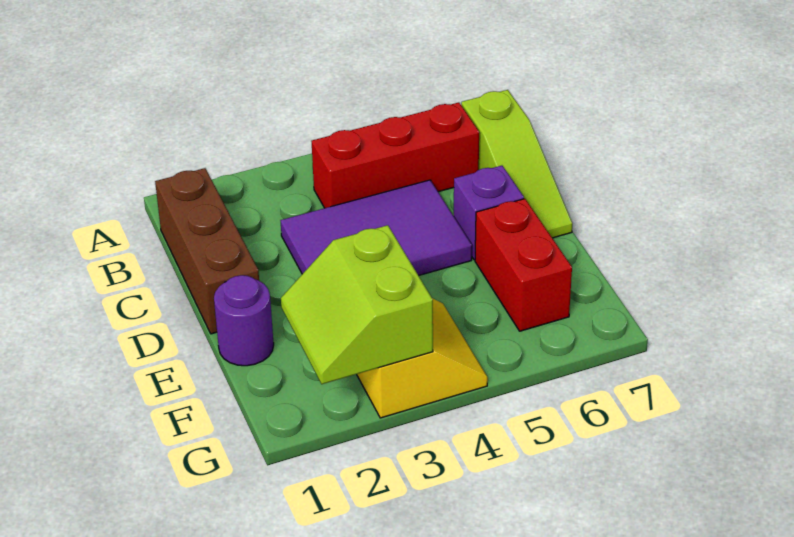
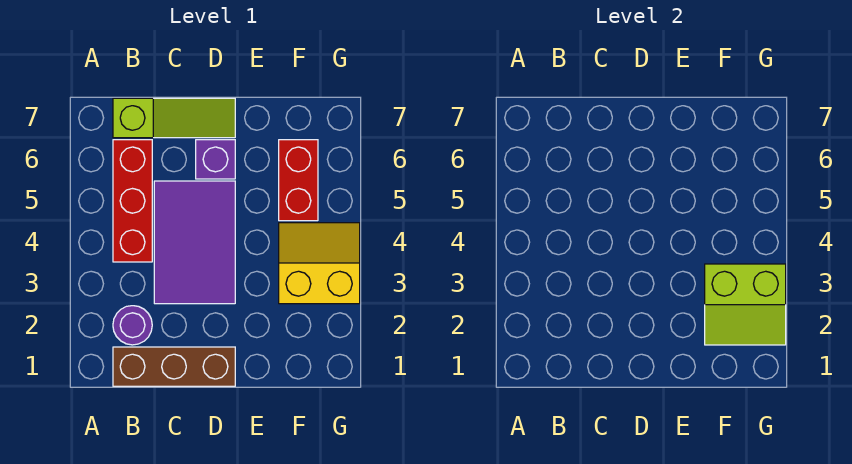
purple 1x1 round brick [214,275,274,366] -> purple 1x1 round brick moved to [113,306,152,345]
red 1x2 brick [475,199,572,331] -> red 1x2 brick turned to [279,140,318,221]

